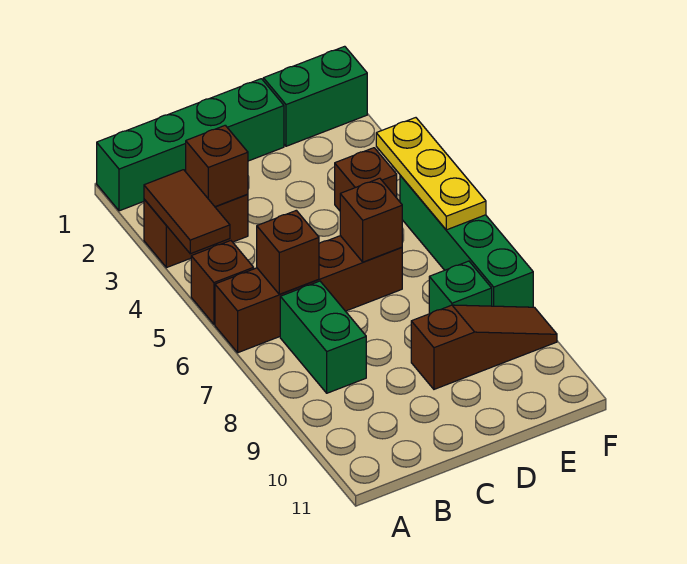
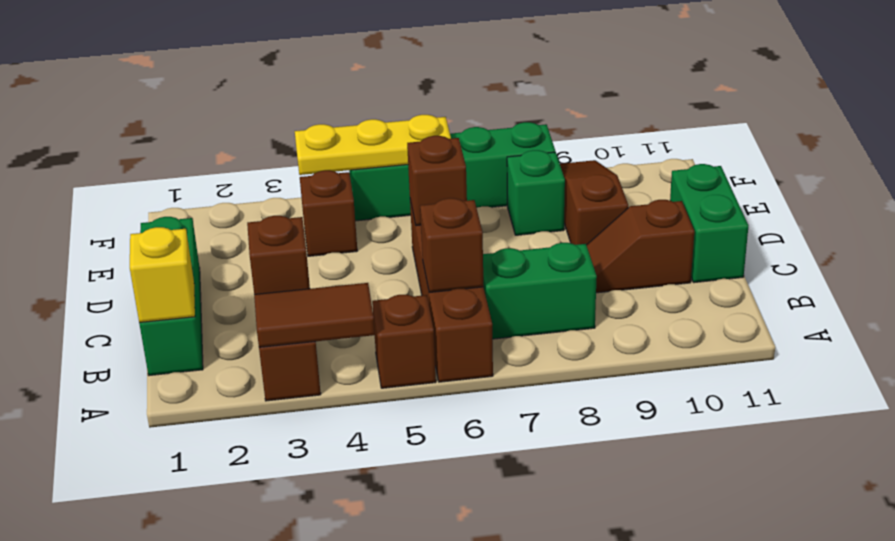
green 1x4 brick [97,79,284,211] -> green 1x3 brick [139,217,203,376]
none -> yellow 1x1 brick [130,227,195,323]
none -> brown 1x2 slope [587,200,694,293]
green 1x2 brick [263,46,367,146] -> green 1x2 brick moved to [670,164,748,283]

